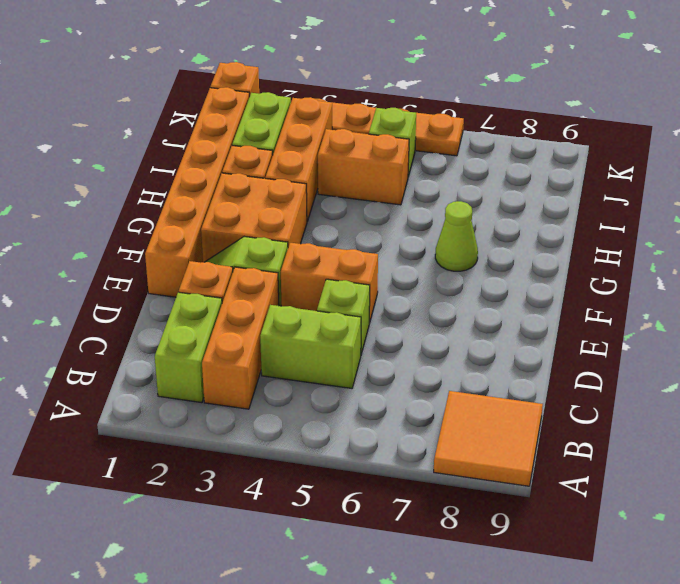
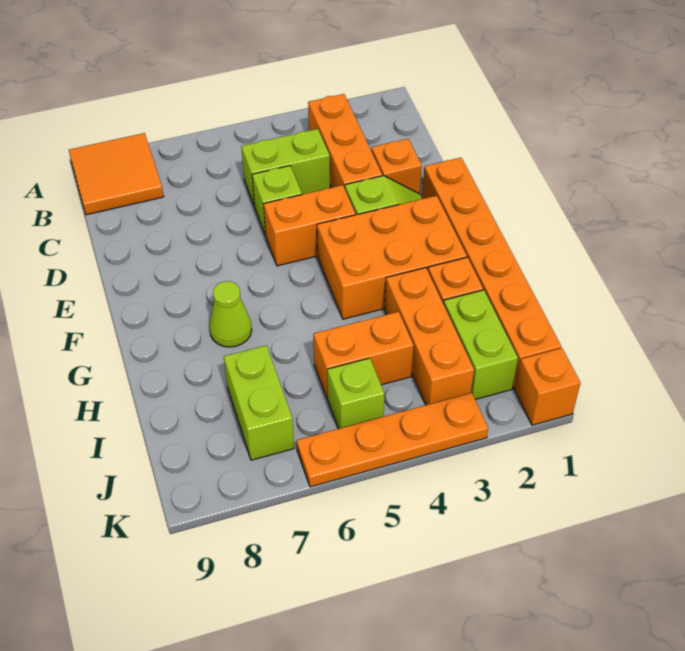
lime 1x2 brick [155,292,222,403] -> lime 1x2 brick moved to [224,345,294,460]
orange 2x2 brick [201,173,307,262] -> orange 2x3 brick [317,196,467,319]

